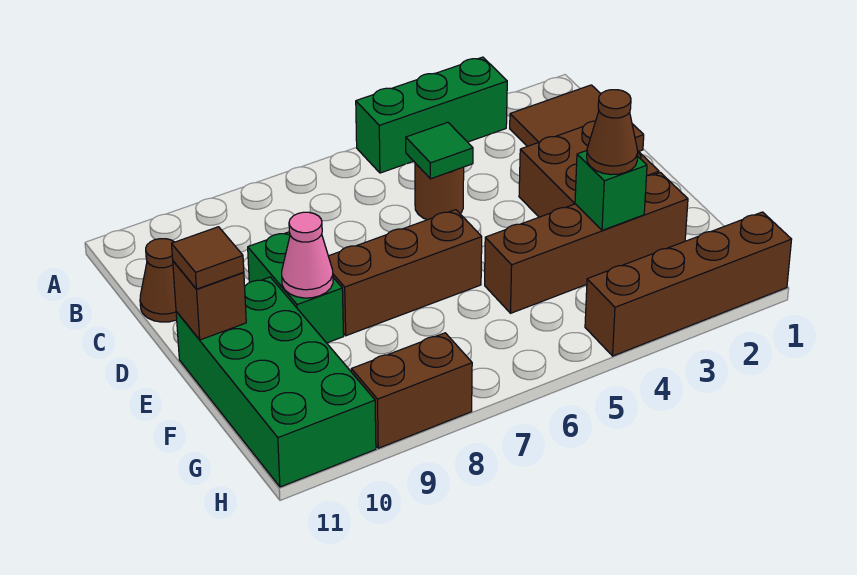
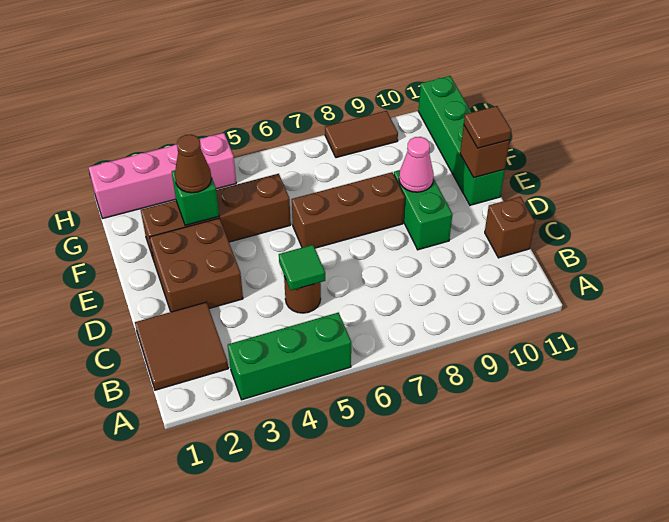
brown 1x1 cone [140,239,177,322] -> brown 1x1 brick [485,197,535,258]
green 2x4 brick [176,277,376,487] -> green 1x4 brick [418,76,505,205]
brown 1x4 brick [585,212,792,356] -> pink 1x4 brick [89,133,236,218]
brown 1x2 brick [351,333,472,448] -> brown 1x2 tile [325,111,398,158]

